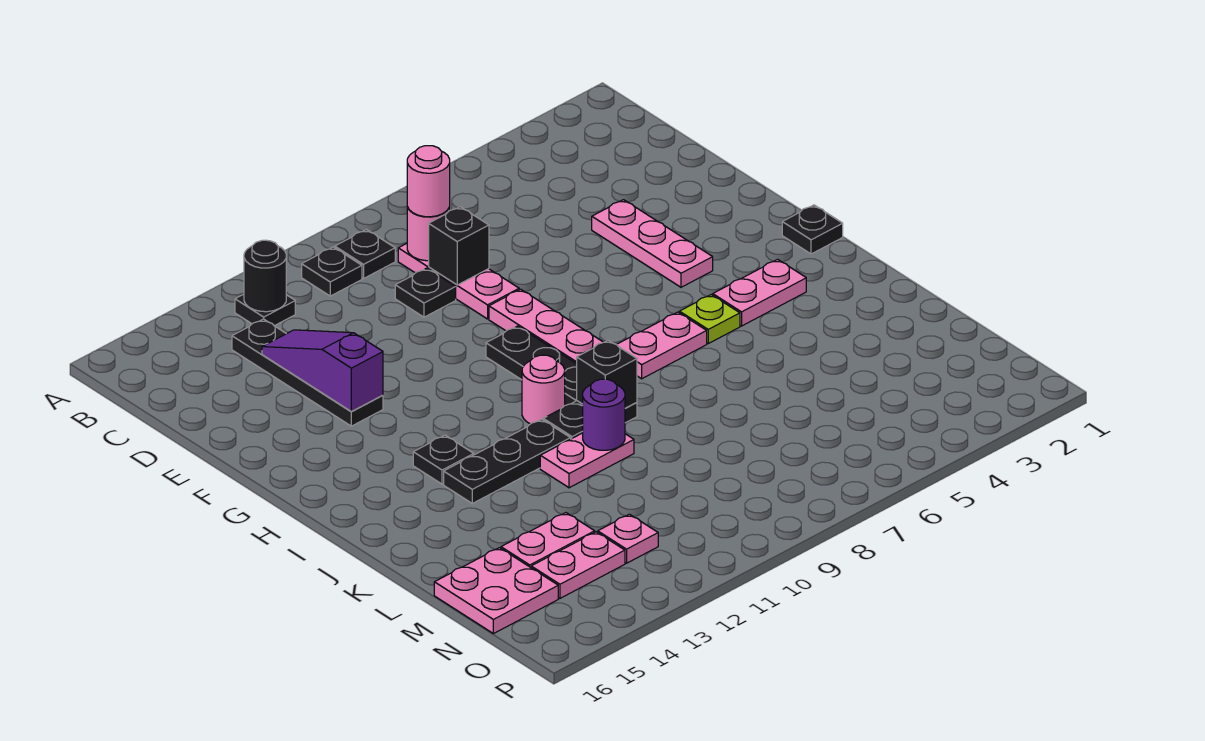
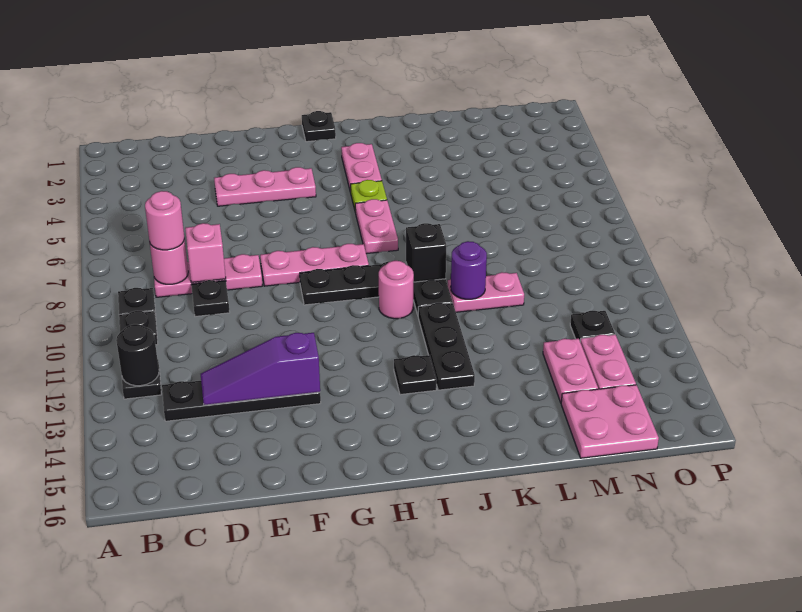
black 1x1 brick [429,207,489,285] -> pink 1x1 brick [185,223,226,282]
pink 1x2 plate [540,433,634,488] -> pink 1x2 plate turned to [448,272,524,312]
pink 1x1 plate [598,514,658,563] -> black 1x1 plate [570,311,615,340]

